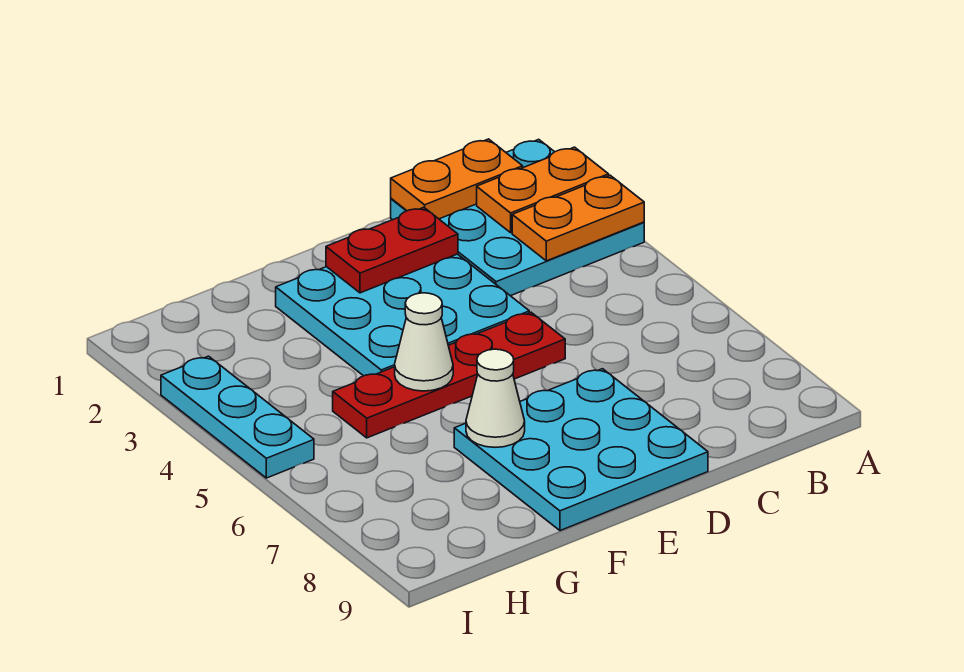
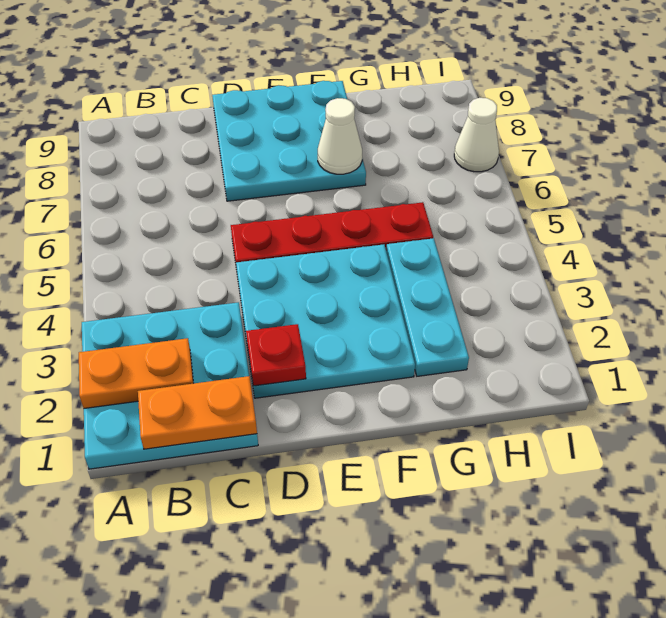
orange 1x2 plate [512,175,644,261] -> none
red 1x2 plate [326,207,458,293] -> red 1x1 plate [246,324,306,386]
white 1x1 cone [395,293,453,391] -> white 1x1 cone moved to [454,98,499,172]
cyan 1x3 plate [161,356,314,478] -> cyan 1x3 plate moved to [386,238,469,376]

